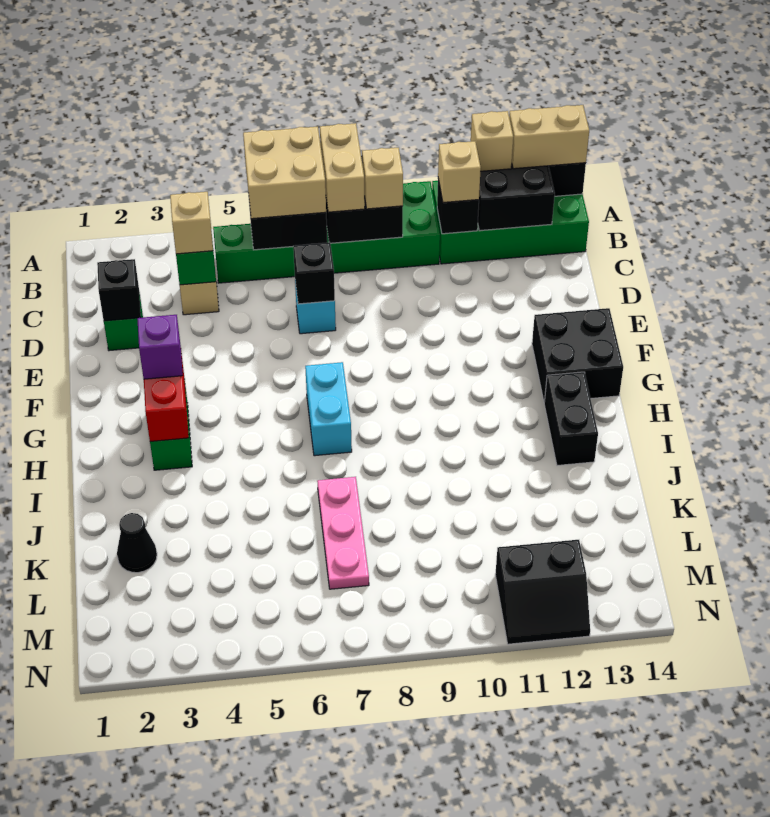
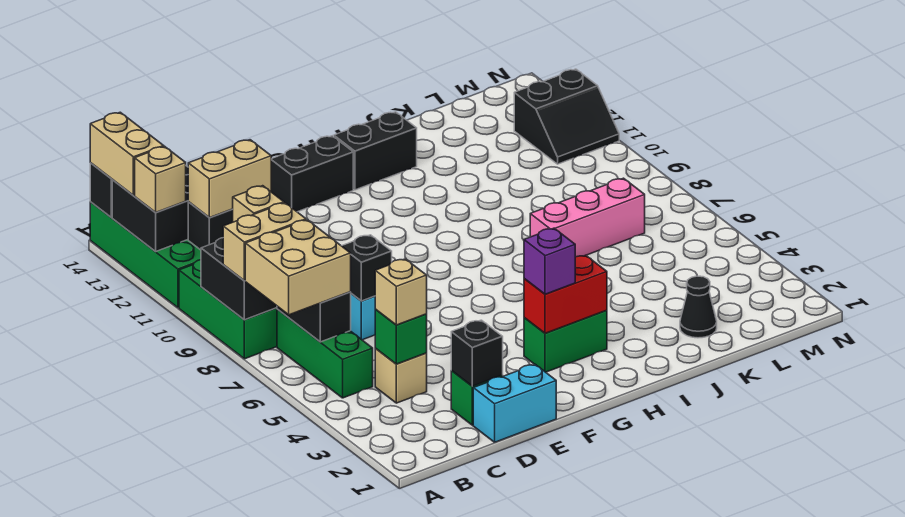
tan 1x1 brick [438,141,481,203] -> tan 1x2 brick [188,140,271,218]
black 2x2 brick [532,308,623,402] -> black 1x2 brick [271,136,353,212]
cyan 1x2 brick [305,362,352,456] -> cyan 1x2 brick moved to [473,364,556,442]
pink 1x3 plate [317,477,369,589] -> pink 1x3 brick [530,178,645,257]
black 2x2 slope [495,540,590,644] -> black 2x2 slope turned to [514,69,619,164]

